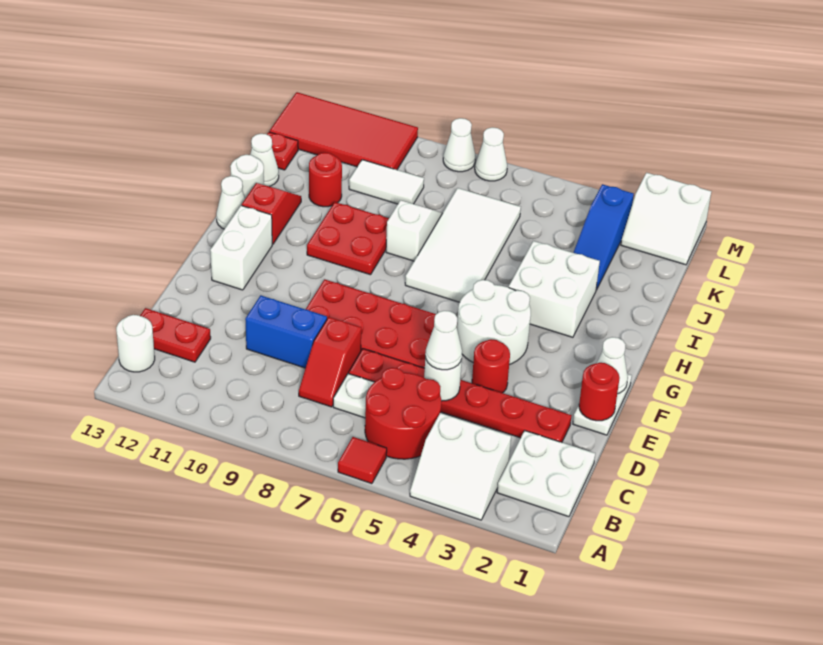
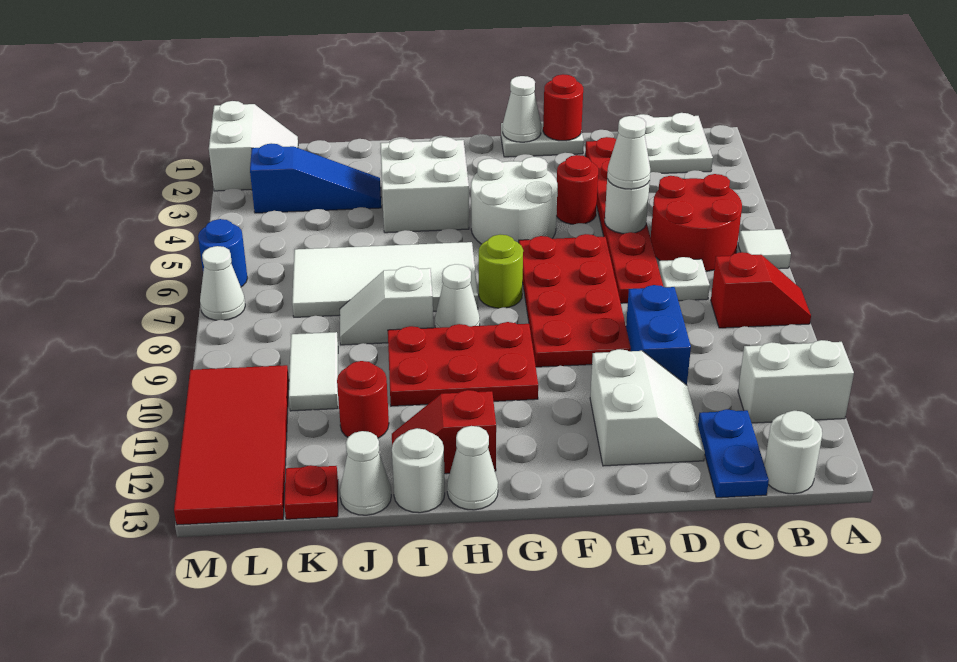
white 2x2 slope [410,413,511,520] -> white 2x2 slope moved to [590,349,705,466]
red 1x1 tile [338,437,387,484] -> white 1x1 tile [738,229,791,269]
red 1x2 slope [299,317,361,407] -> red 1x2 slope moved to [711,252,811,328]
red 1x2 plate [140,308,211,362] -> blue 1x2 plate [698,409,769,498]
white 1x2 brick [210,206,272,290] -> white 1x2 brick moved to [738,340,854,423]
none -> lime 1x1 round brick [479,235,523,308]
red 2x2 plate [307,202,389,275] -> red 2x3 plate [388,322,538,406]
none -> blue 1x1 round brick [198,219,247,287]
white 1x1 cone [443,118,476,172] -> white 1x1 cone moved to [435,264,480,328]

